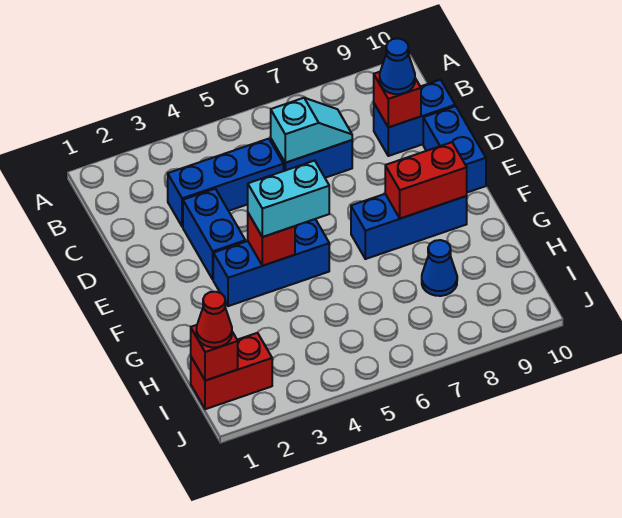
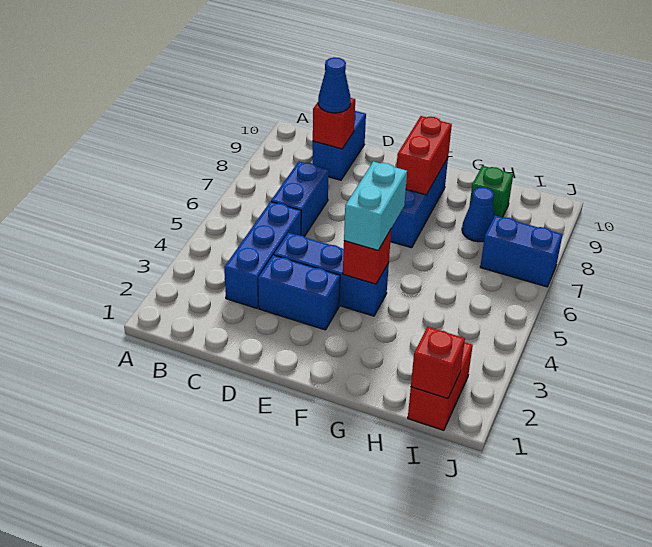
cyan 1x2 slope [271,98,352,163] -> none
blue 1x2 brick [423,106,486,192] -> blue 1x2 brick moved to [480,216,563,287]
blue 1x3 brick [213,219,329,306] -> blue 1x3 brick turned to [274,233,389,316]
none -> green 1x1 brick [470,166,513,217]
red 1x1 cone [196,292,232,347] -> none

